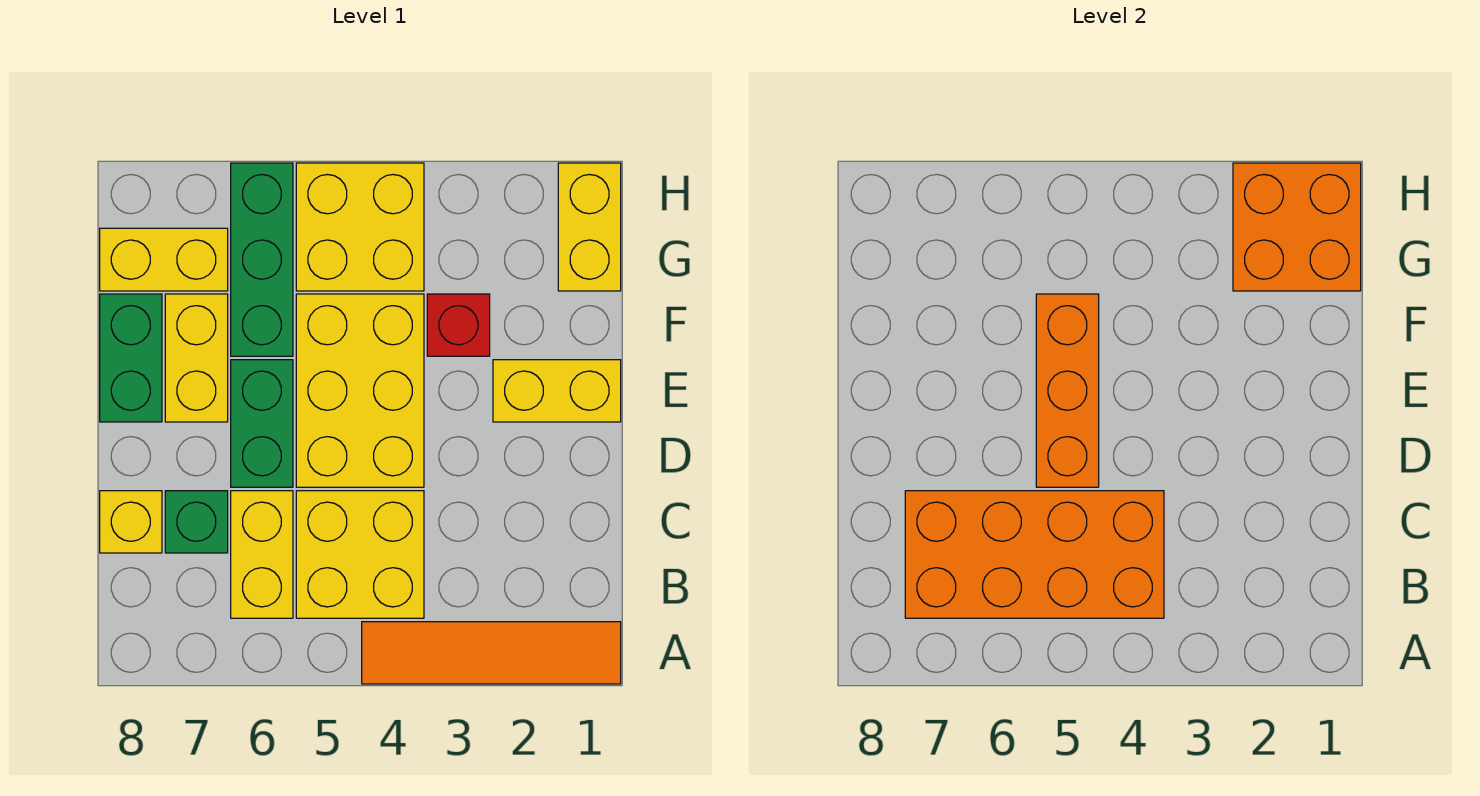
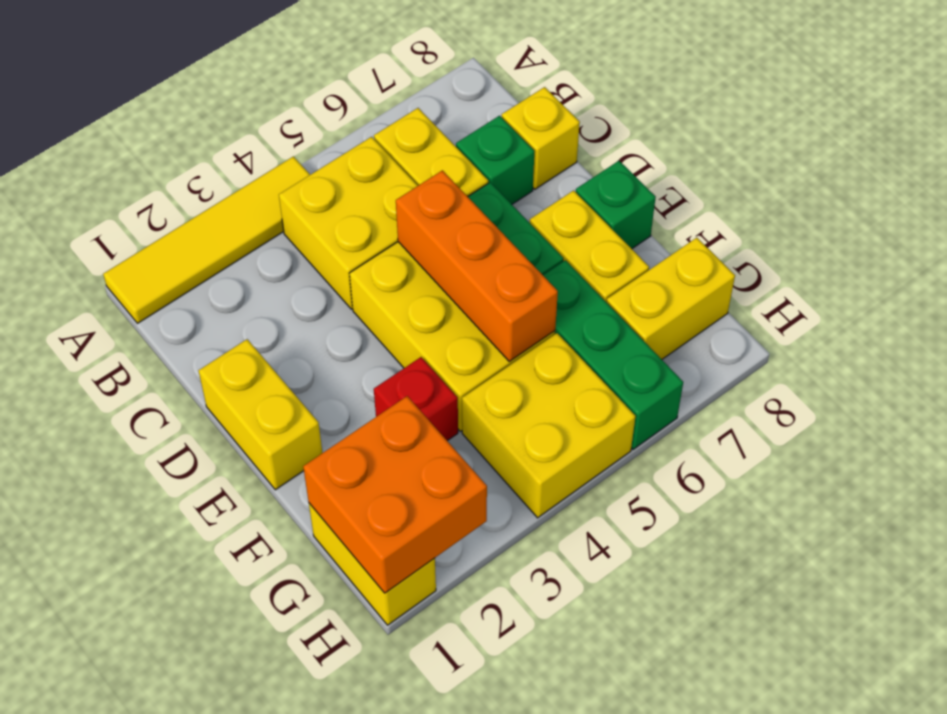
orange 1x4 tile [362,622,621,684] -> yellow 1x4 tile [103,157,310,323]
orange 2x4 brick [905,491,1164,618] -> none
yellow 1x2 brick [493,360,621,422] -> yellow 1x2 brick turned to [198,339,322,490]
green 1x2 brick [100,294,162,422] -> green 1x1 brick [576,161,656,249]

